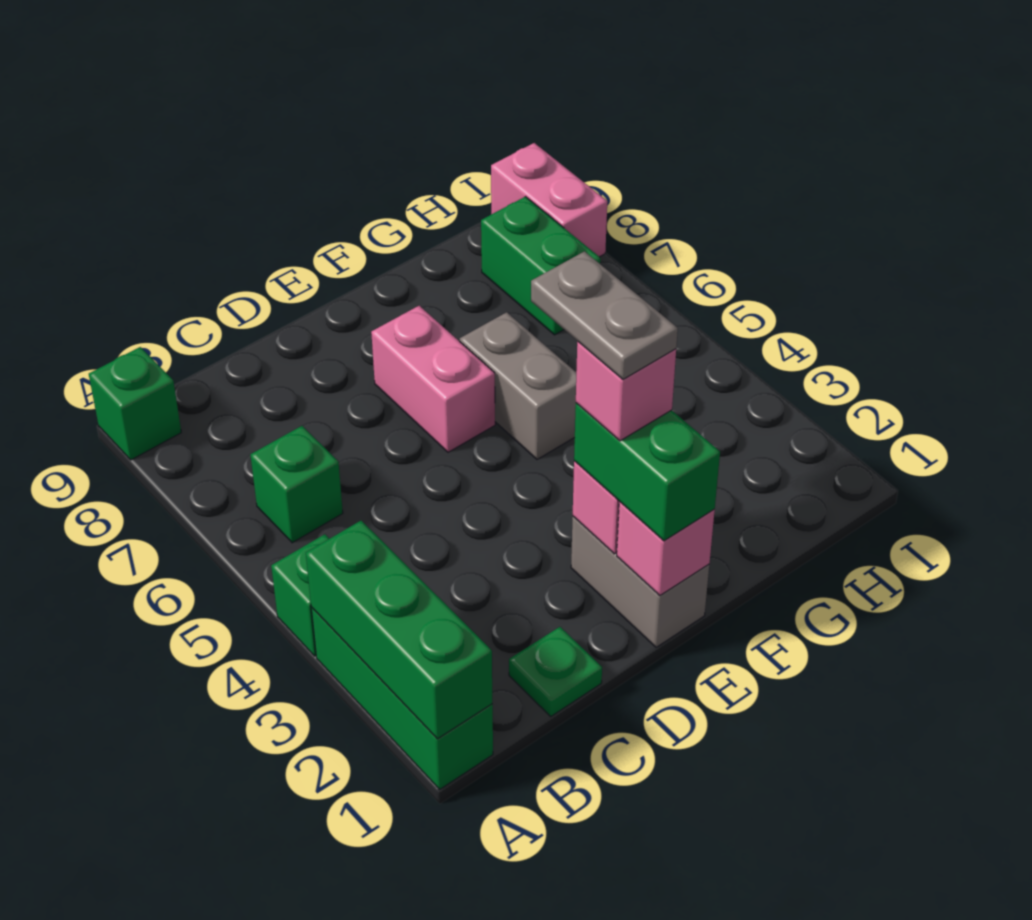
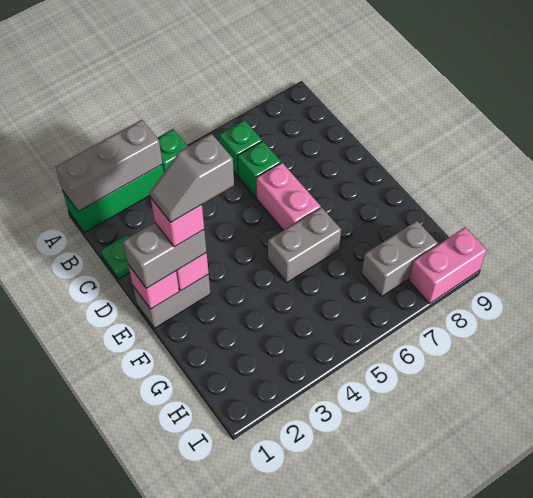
green 1x3 brick [306,521,492,739] -> grey 1x3 brick [56,120,162,211]
green 1x1 brick [89,347,181,460] -> green 1x1 brick moved to [238,141,281,198]
green 1x2 brick [574,403,720,541] -> grey 1x2 brick [123,223,206,288]
grey 1x2 plate [531,251,678,379] -> grey 1x2 slope [150,134,234,222]
pink 1x2 brick [371,306,495,452] -> pink 1x2 brick turned to [257,163,321,230]
green 1x2 brick [481,197,600,335] -> grey 1x2 brick [362,221,438,296]

